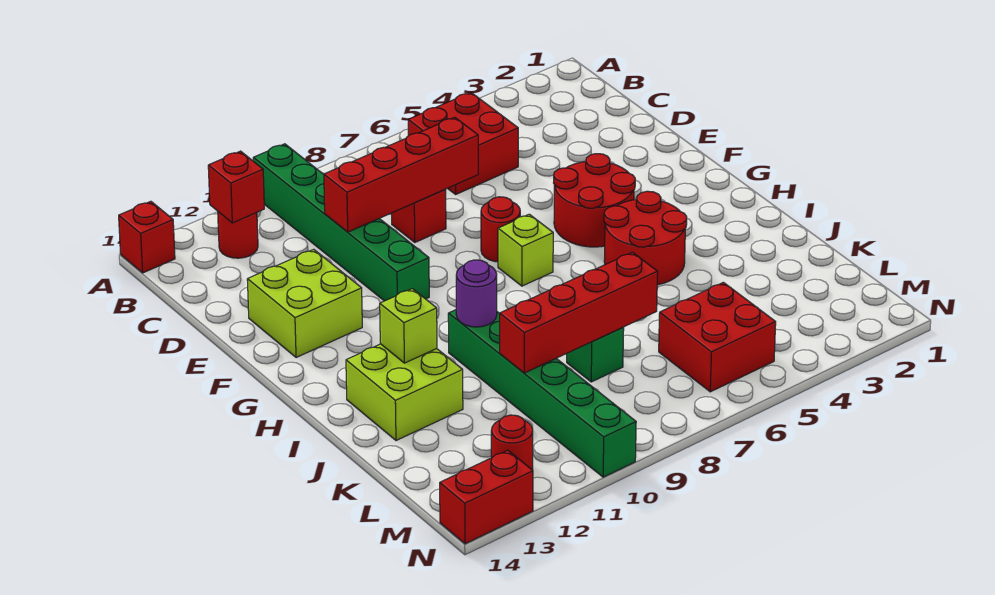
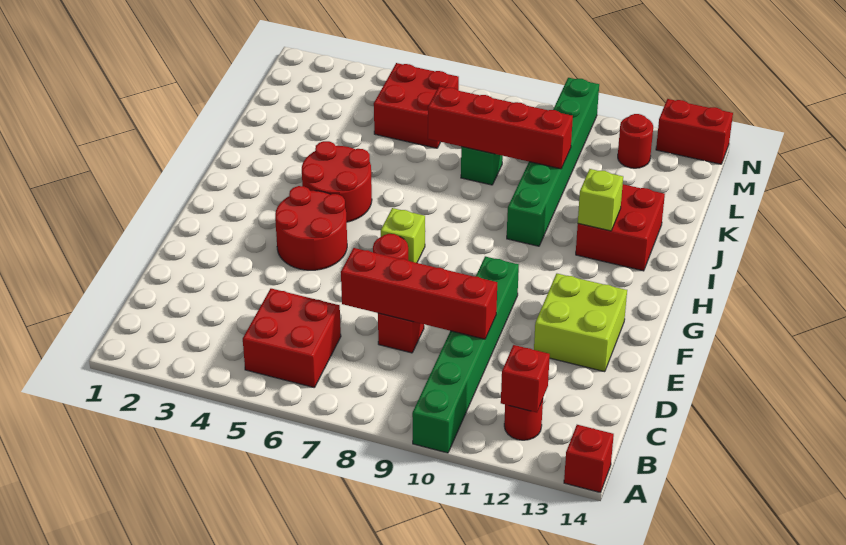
purple 1x1 round brick [456,260,497,327] -> none
lime 2x2 brick [346,344,463,441] -> red 2x2 brick [576,184,665,271]

